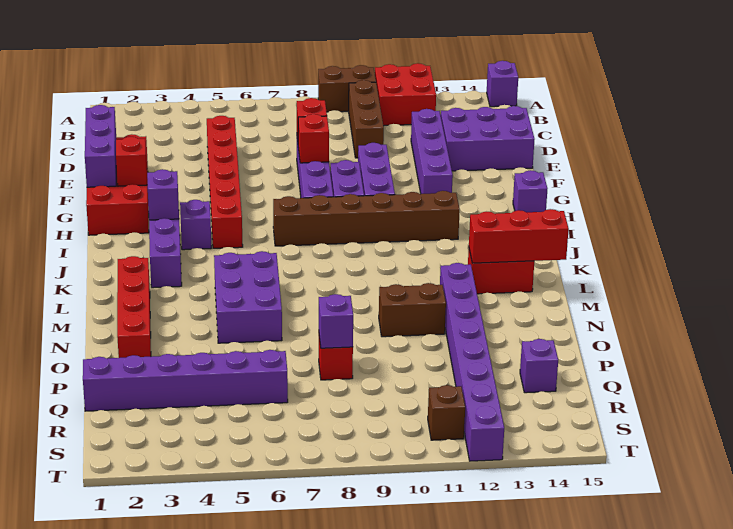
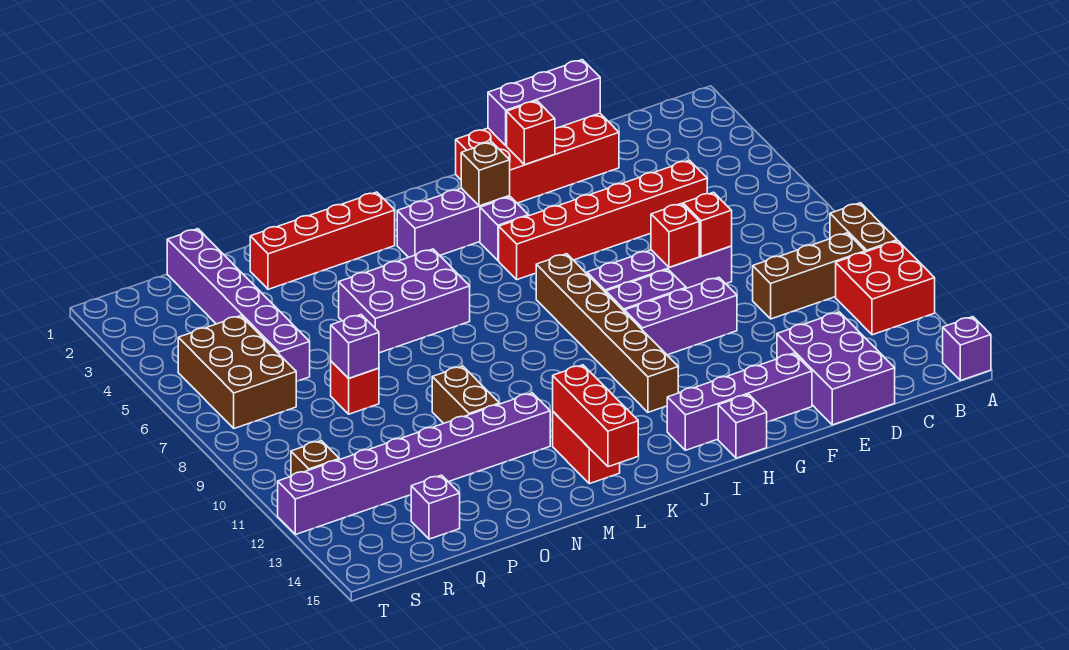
purple 1x4 brick [411,109,453,194] -> purple 1x4 brick moved to [667,353,812,450]
purple 1x1 brick [147,169,179,220] -> brown 1x1 brick [461,142,510,206]
none -> brown 2x3 brick [178,316,296,428]

